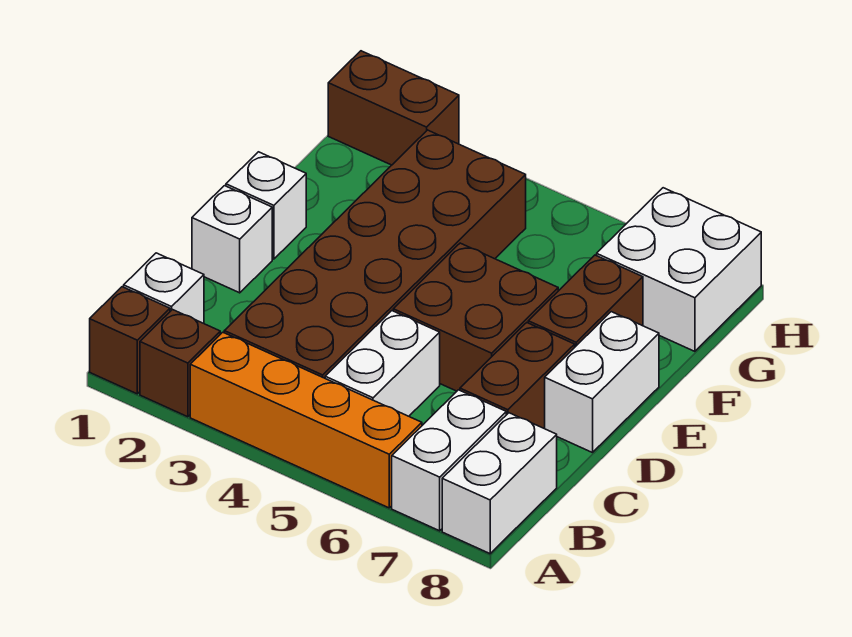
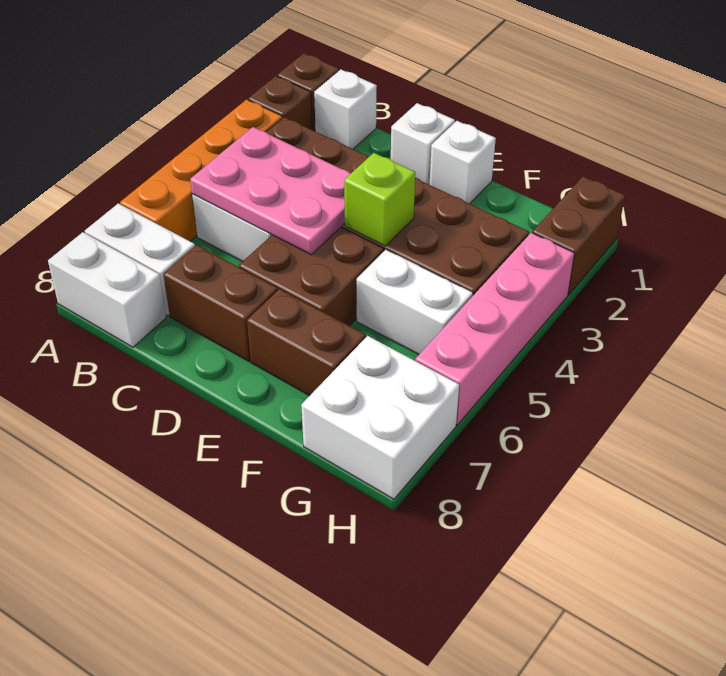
none -> pink 2x3 plate [190,127,351,255]
white 1x2 brick [545,312,659,453] -> white 1x2 brick moved to [357,250,473,354]
none -> lime 1x1 brick [344,153,415,246]
none -> pink 1x4 brick [415,233,574,425]

